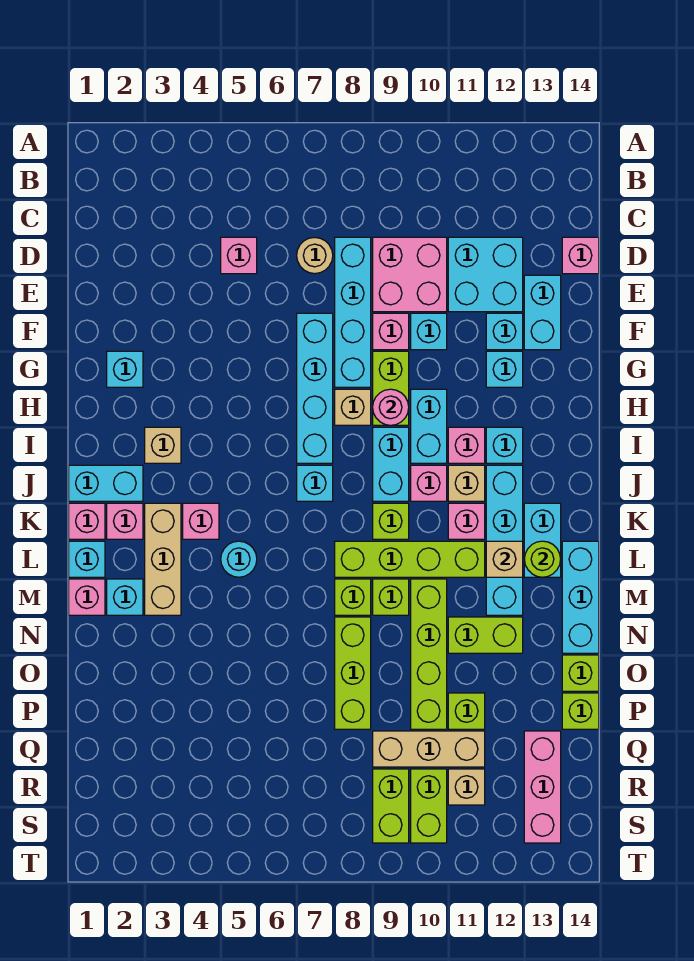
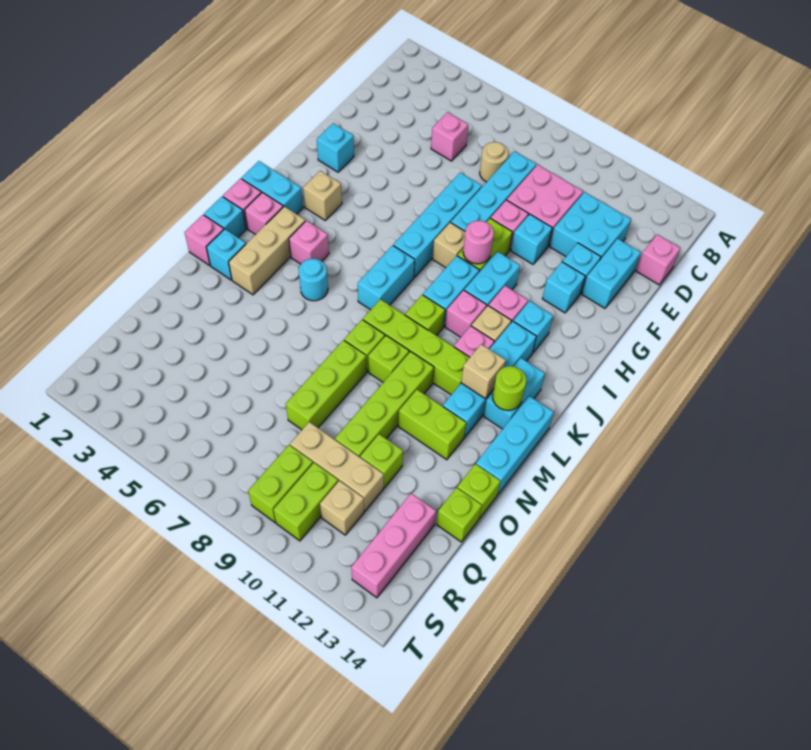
cyan 1x1 brick [297,465,333,501] -> cyan 1x2 brick [358,245,415,310]

